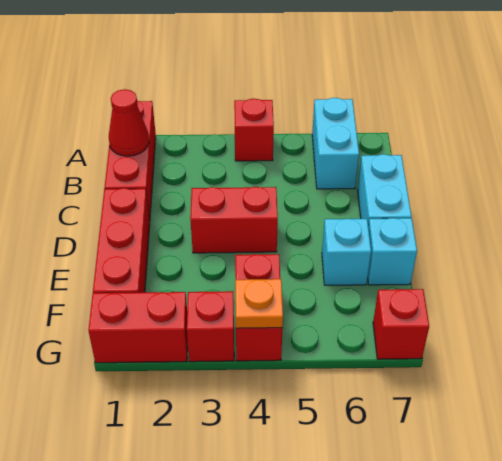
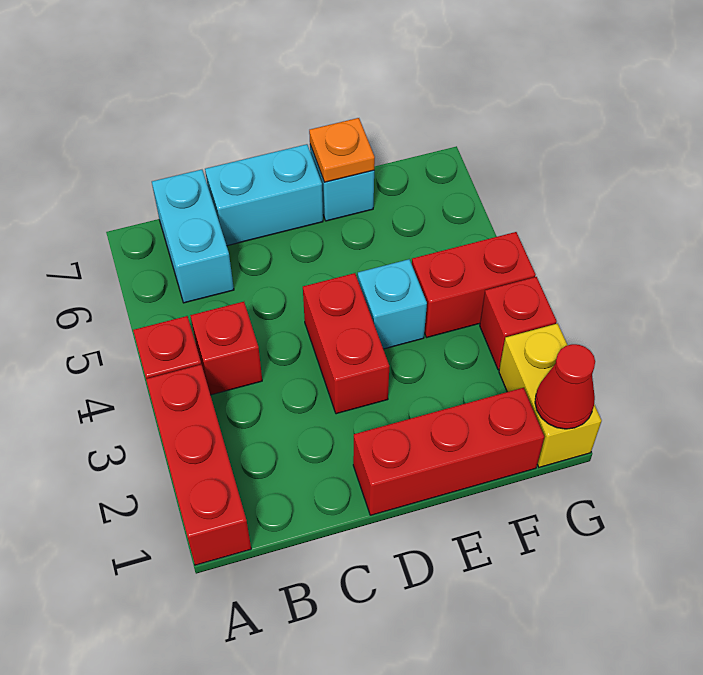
red 1x3 brick [105,101,156,220] -> red 1x3 brick turned to [146,364,251,565]
cyan 1x2 brick [312,98,359,189] -> cyan 1x2 brick turned to [152,170,234,303]
red 1x1 cone [109,89,149,156] -> red 1x1 cone moved to [535,344,595,429]
cyan 1x1 brick [322,219,371,285] -> cyan 1x1 brick moved to [358,259,427,349]
red 1x2 brick [88,292,188,363] -> yellow 1x2 brick [499,323,602,467]
orange 1x1 plate [235,279,283,328] -> orange 1x1 plate moved to [309,118,375,182]
red 1x1 brick [373,289,429,359] -> red 1x1 brick moved to [190,302,262,395]

